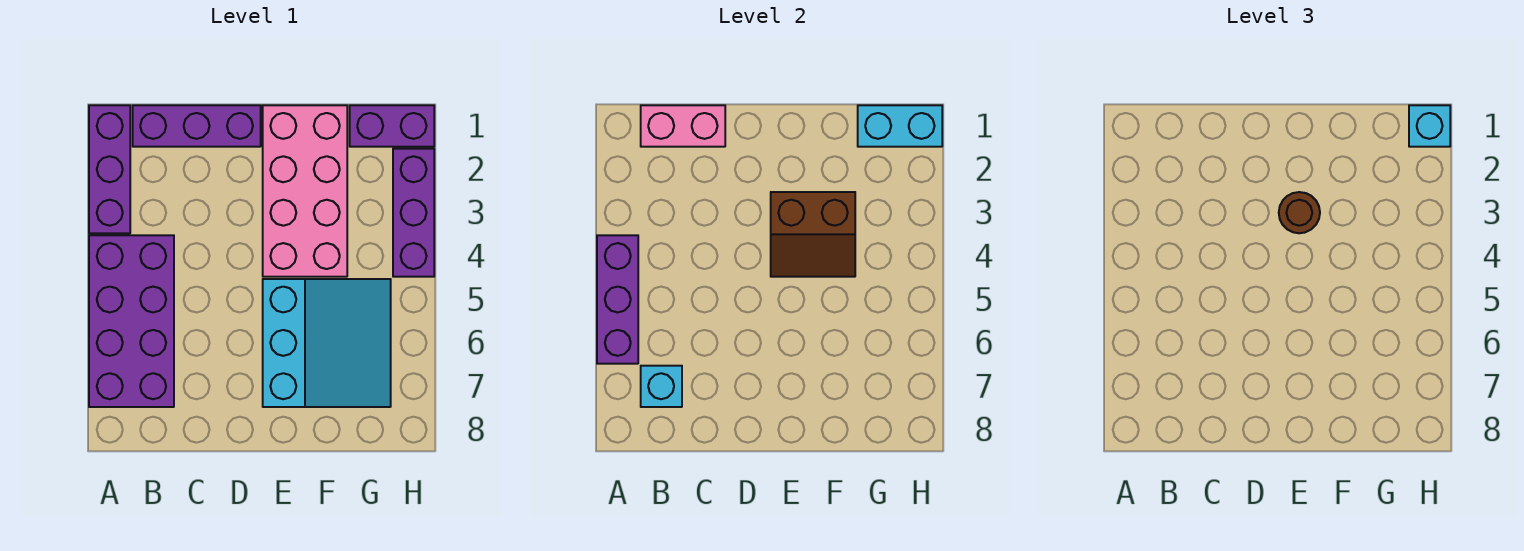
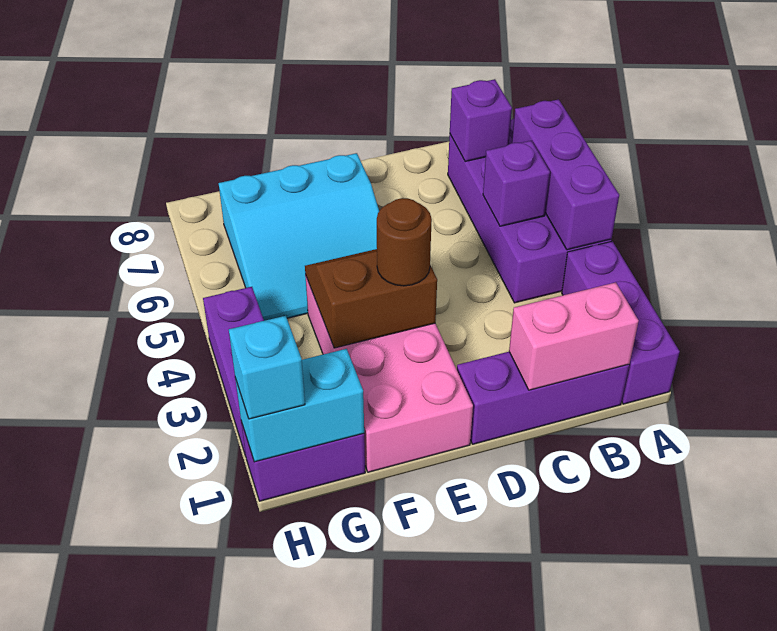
none -> purple 1x1 brick [483,141,550,226]
cyan 1x1 brick [641,366,682,407] -> purple 1x1 brick [450,79,512,162]
cyan 3x3 slope [263,279,391,407] -> cyan 3x3 slope turned to [219,153,379,321]

